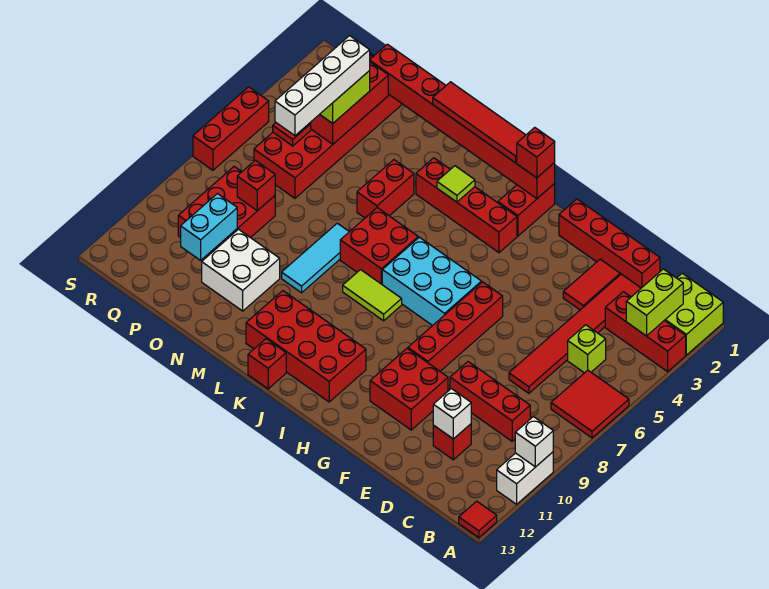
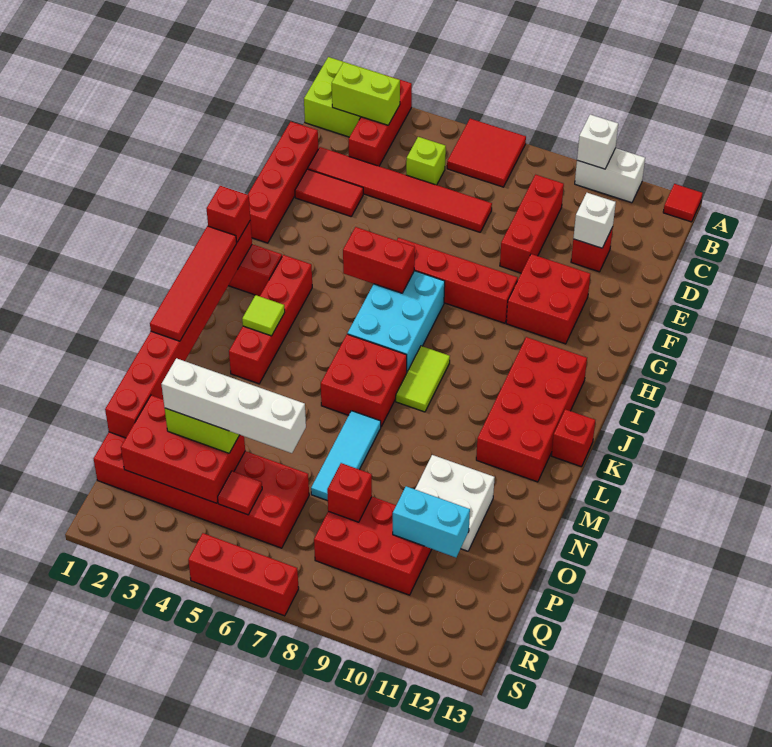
red 1x2 brick [357,160,414,218] -> red 1x2 brick moved to [343,227,415,293]
cyan 1x3 tile [282,223,349,293] -> cyan 1x3 tile turned to [311,411,381,501]

